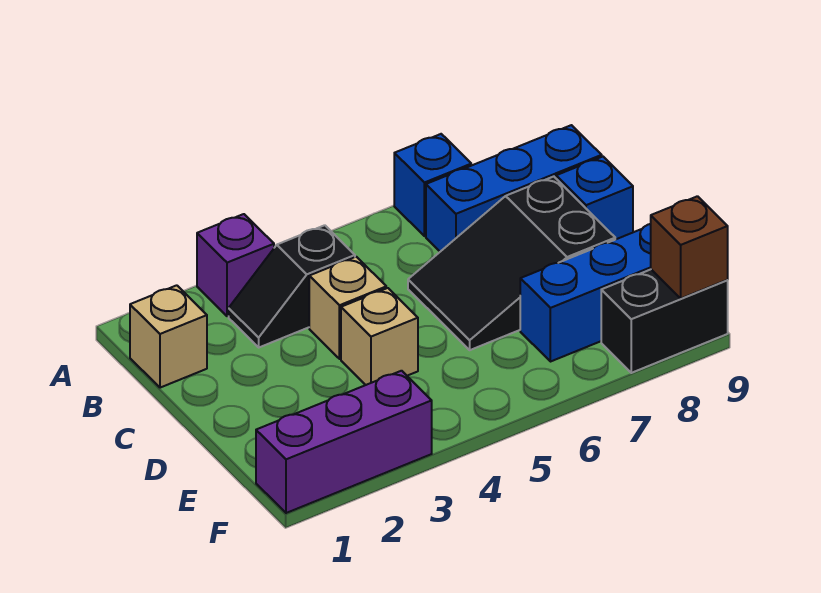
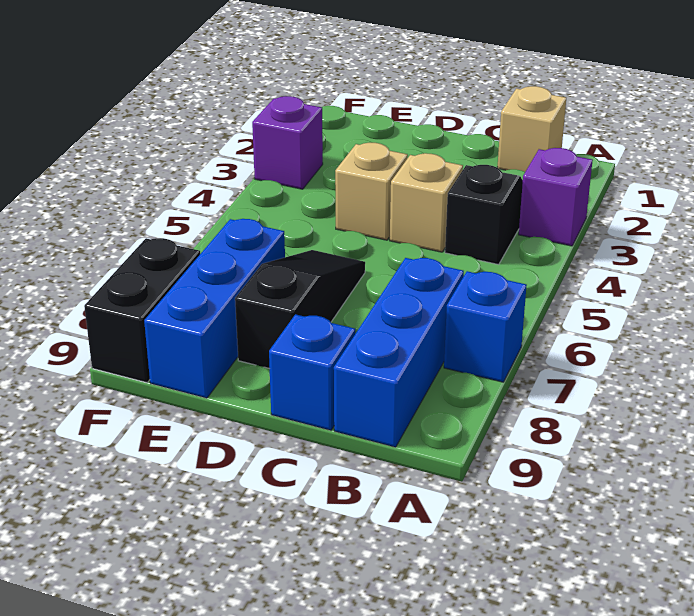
black 2x3 slope [408,177,615,350] -> black 1x3 slope [235,250,365,369]
purple 1x3 brick [256,371,432,513] -> purple 1x1 brick [252,96,323,189]
brown 1x1 brick [651,196,728,298] -> none

